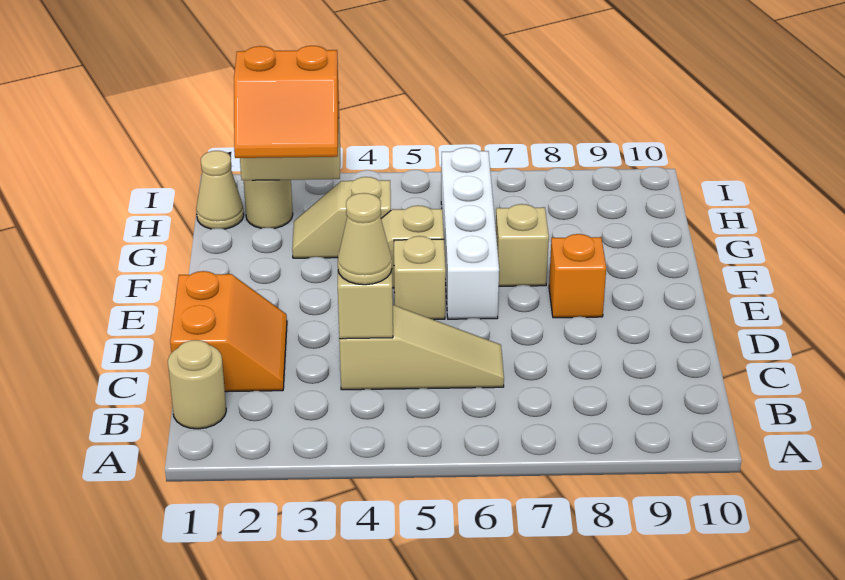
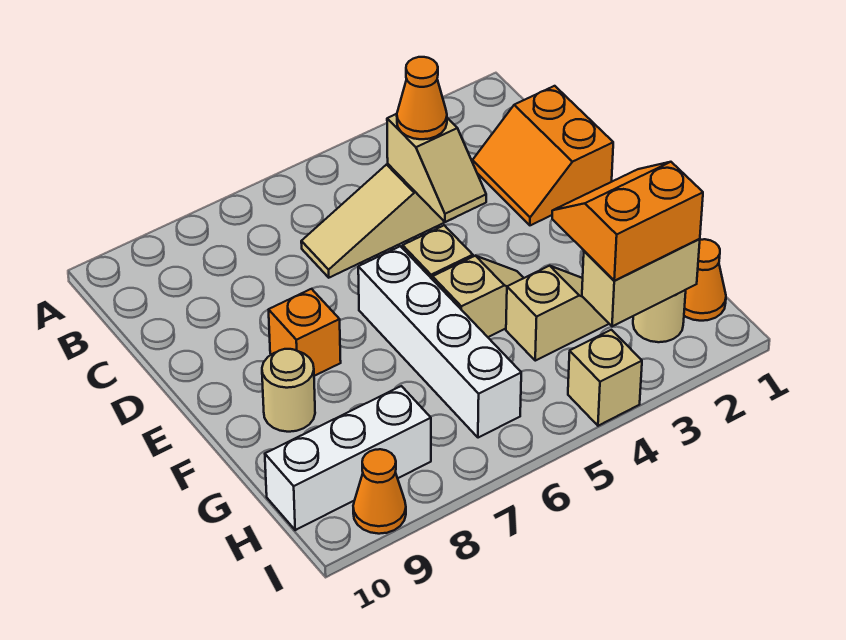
tan 1x1 round brick [168,340,226,429] -> tan 1x1 round brick moved to [262,349,315,432]
tan 1x1 cone [338,193,392,285] -> orange 1x1 cone [397,57,447,139]
tan 1x1 brick [496,204,549,286] -> tan 1x1 brick moved to [568,330,642,426]
tan 1x1 cone [196,151,244,229] -> orange 1x1 cone [684,239,726,321]
none -> white 1x3 brick [265,386,431,530]
none -> orange 1x1 cone [353,449,406,534]

